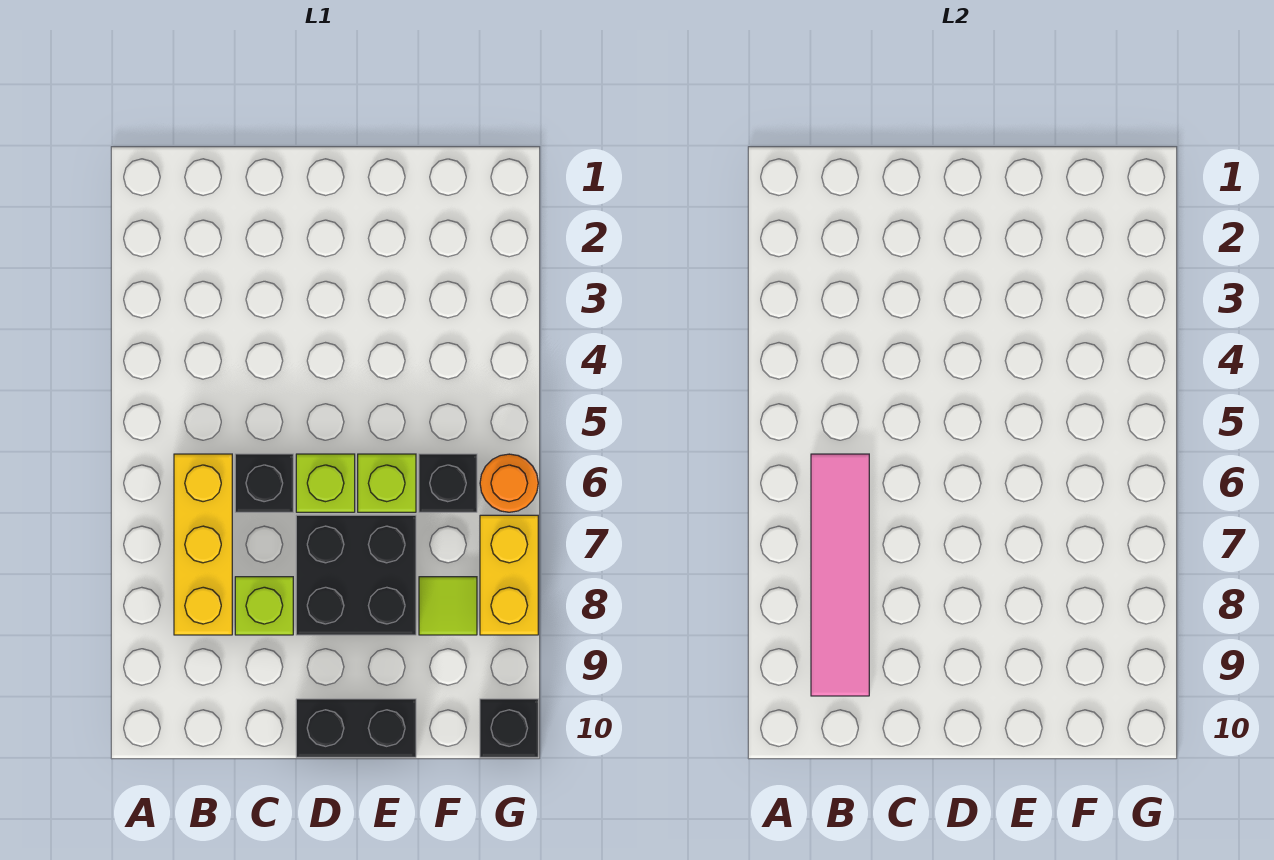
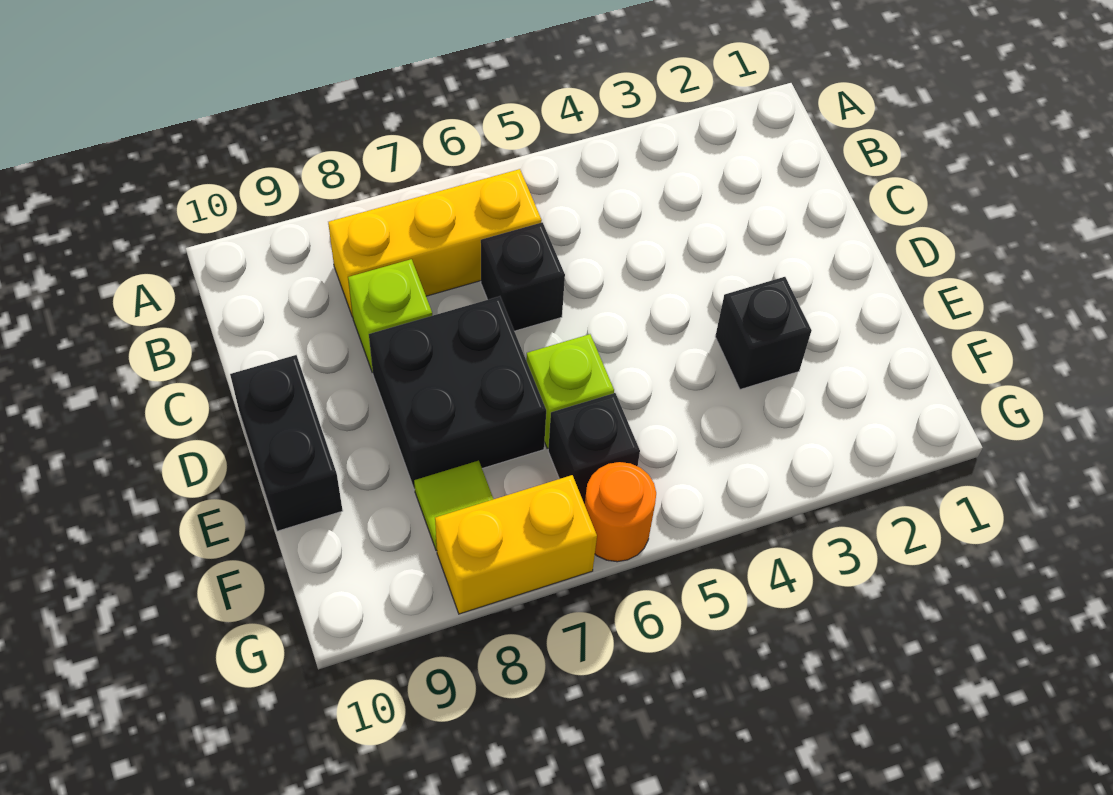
pink 1x4 tile [811,454,869,696] -> none
lime 1x1 brick [296,454,355,512] -> none
black 1x1 brick [480,699,538,757] -> black 1x1 brick moved to [715,277,812,390]

